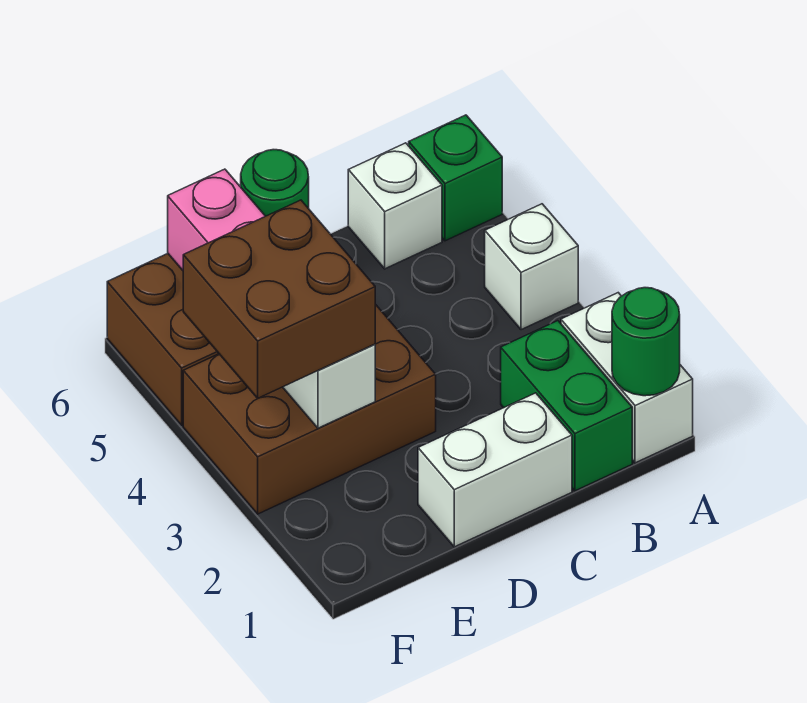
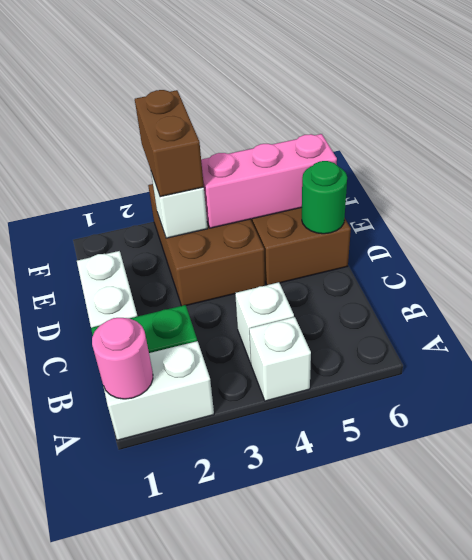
green 1x1 round brick [612,288,680,396] -> pink 1x1 round brick [92,318,153,399]
green 1x1 brick [409,115,502,241] -> none
white 1x1 brick [348,143,442,269] -> white 1x1 brick moved to [235,282,294,363]
brown 2x2 brick [183,200,375,398] -> brown 1x2 brick [135,90,204,197]

